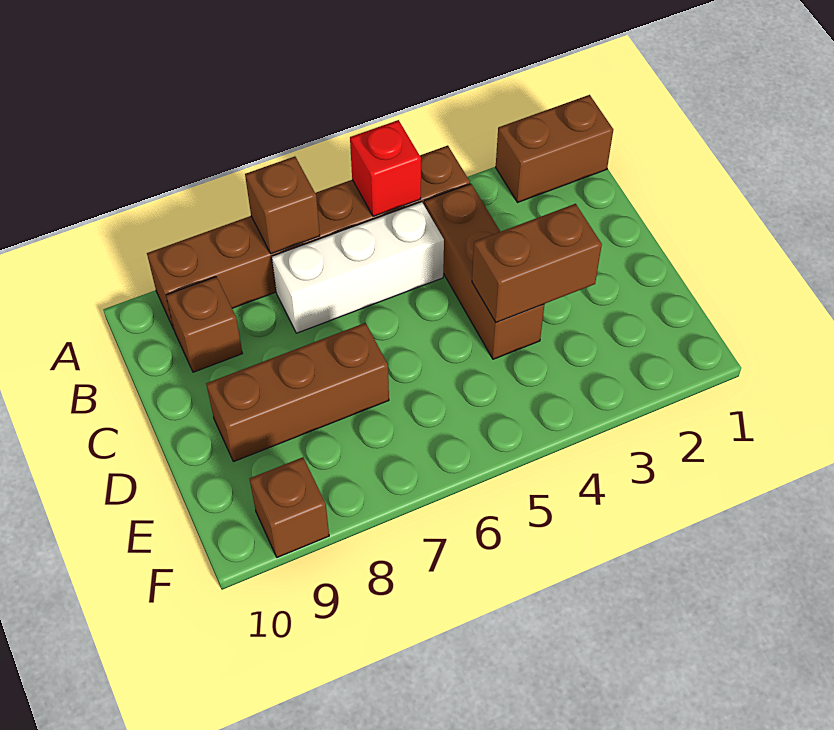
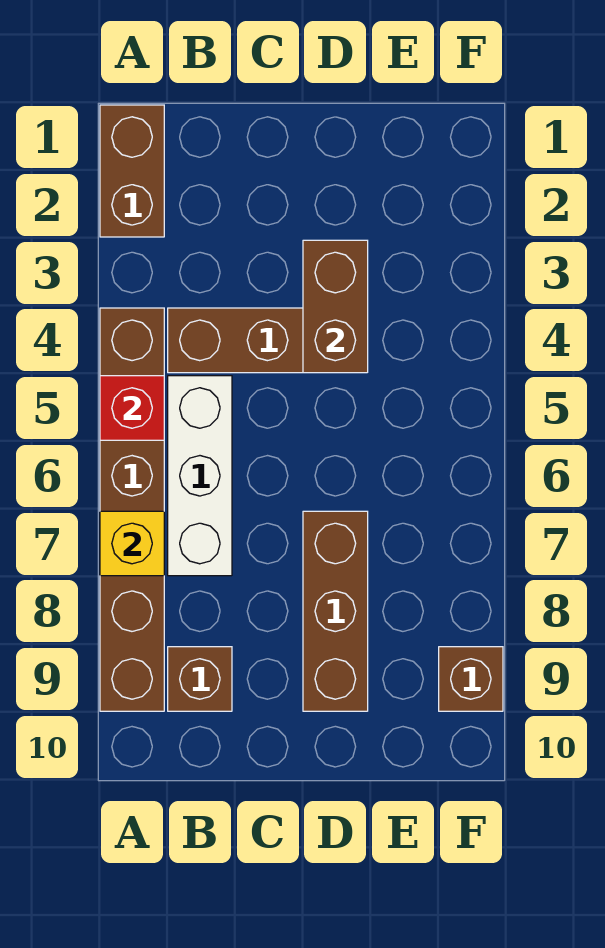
brown 1x1 brick [245,156,320,254] -> yellow 1x1 brick [100,511,164,576]

